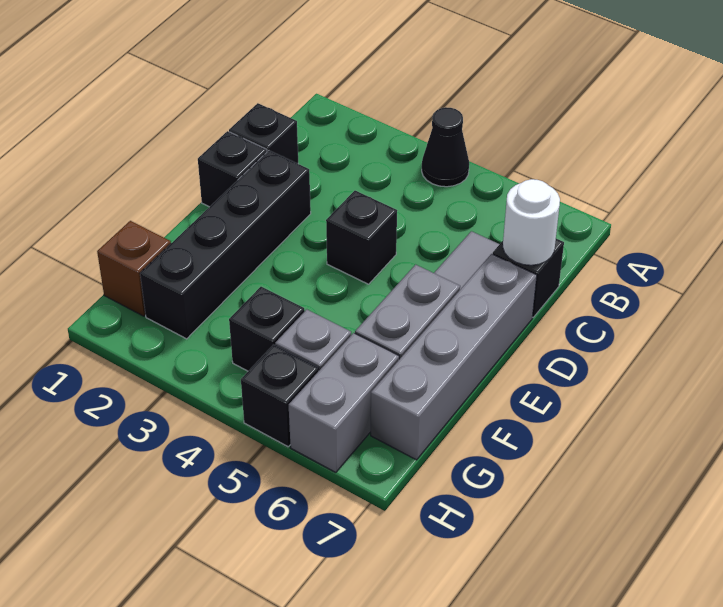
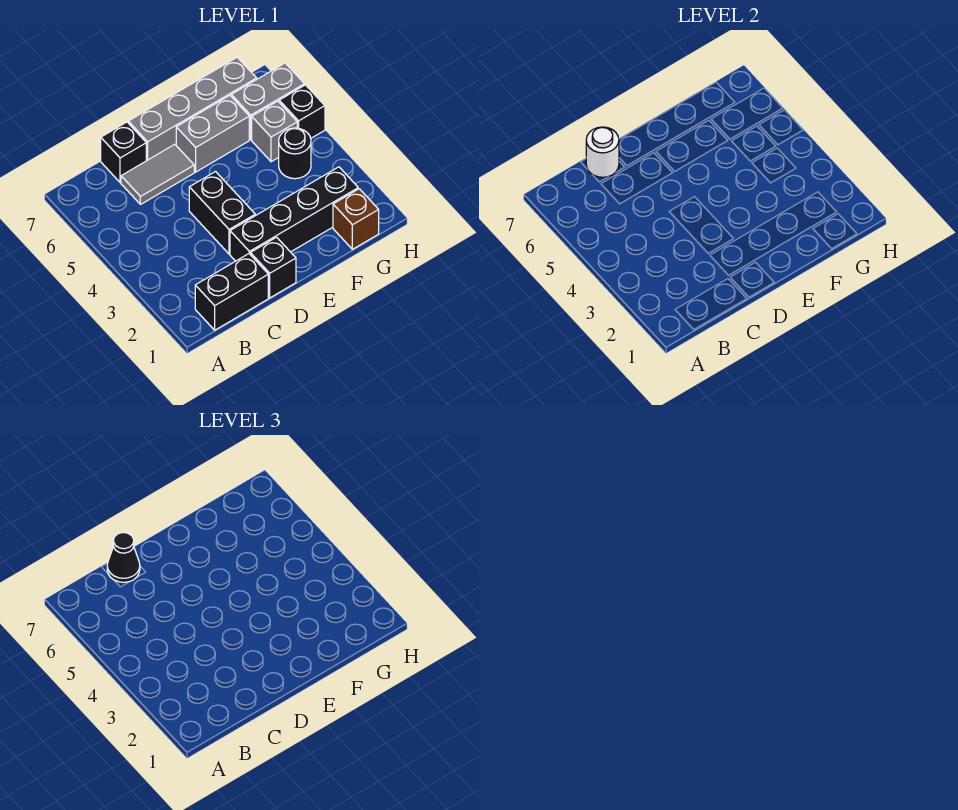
black 1x1 cone [422,107,469,187] -> black 1x1 cone moved to [107,532,140,582]
black 1x1 brick [229,103,298,164] -> black 1x2 brick [195,254,268,330]
black 1x1 brick [326,191,397,284] -> black 1x2 brick [189,172,255,254]
black 1x1 brick [229,287,305,371] -> black 1x1 round brick [279,128,311,179]

